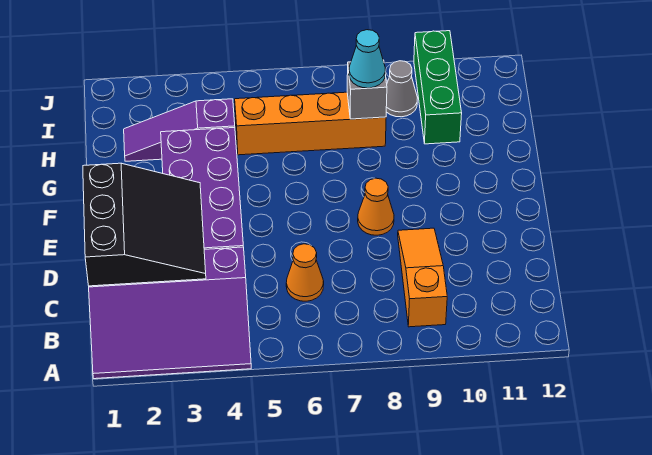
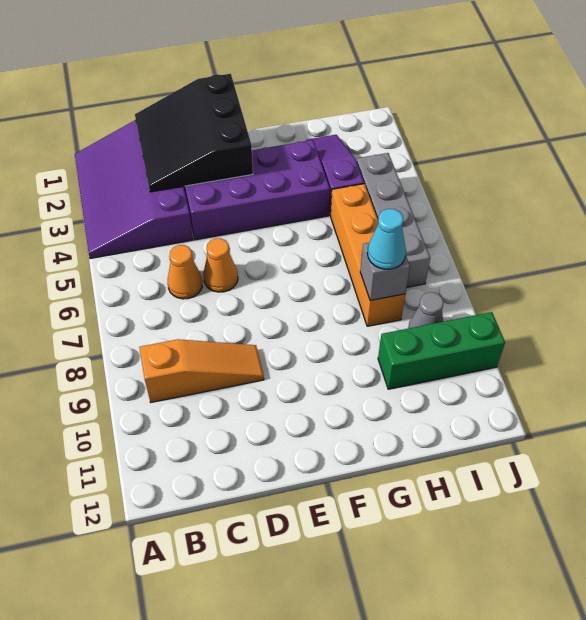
black 3x3 slope [83,163,206,286] -> black 3x3 slope turned to [135,74,253,192]
orange 1x1 cone [358,178,394,235] -> orange 1x1 cone moved to [203,238,238,292]
none -> grey 1x4 brick [356,153,430,287]

